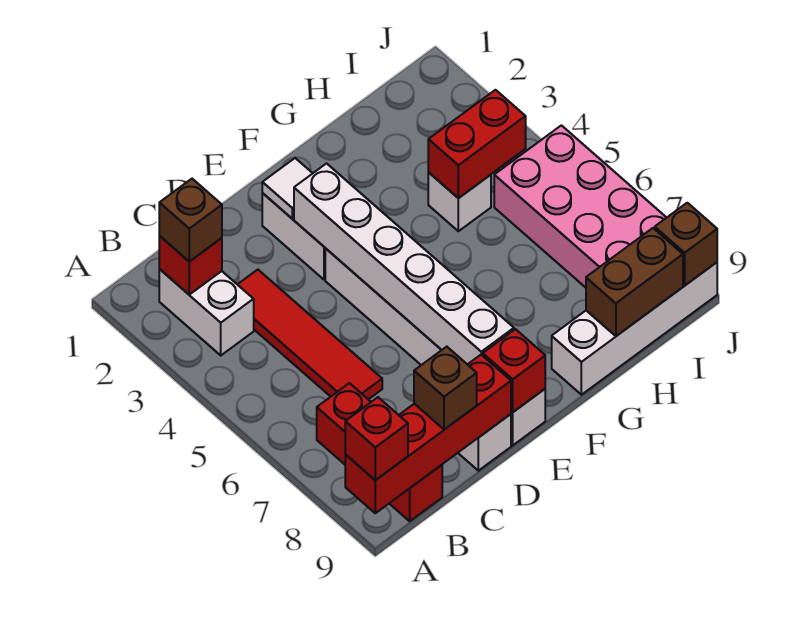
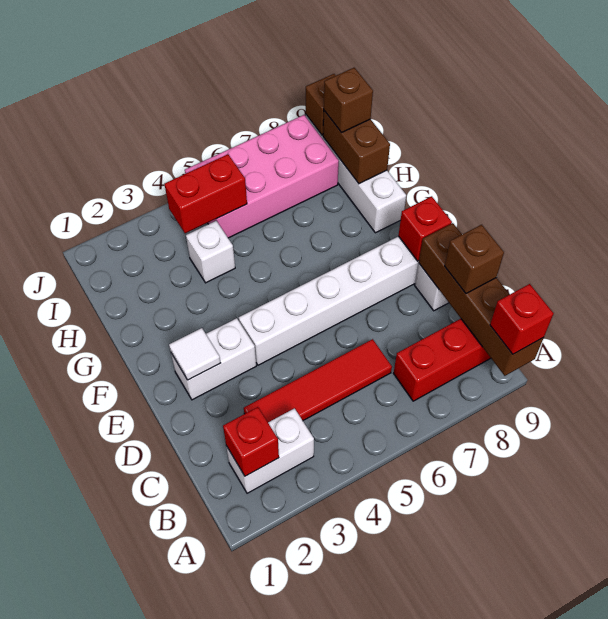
red 1x4 brick [345,355,511,513] -> brown 1x4 brick [419,223,543,376]
brown 1x1 brick [159,179,222,262] -> brown 1x1 brick moved to [324,68,373,133]
white 1x6 brick [294,163,514,364] -> none
red 1x2 brick [428,90,526,198] -> red 1x2 brick turned to [165,154,247,233]

